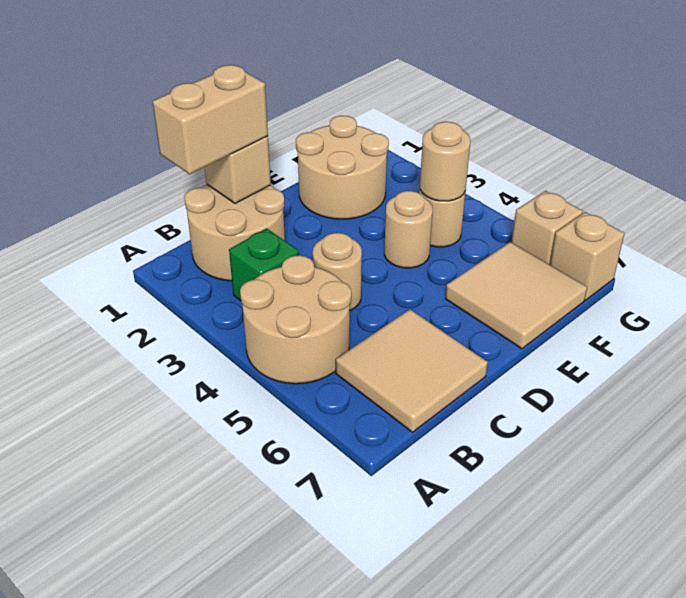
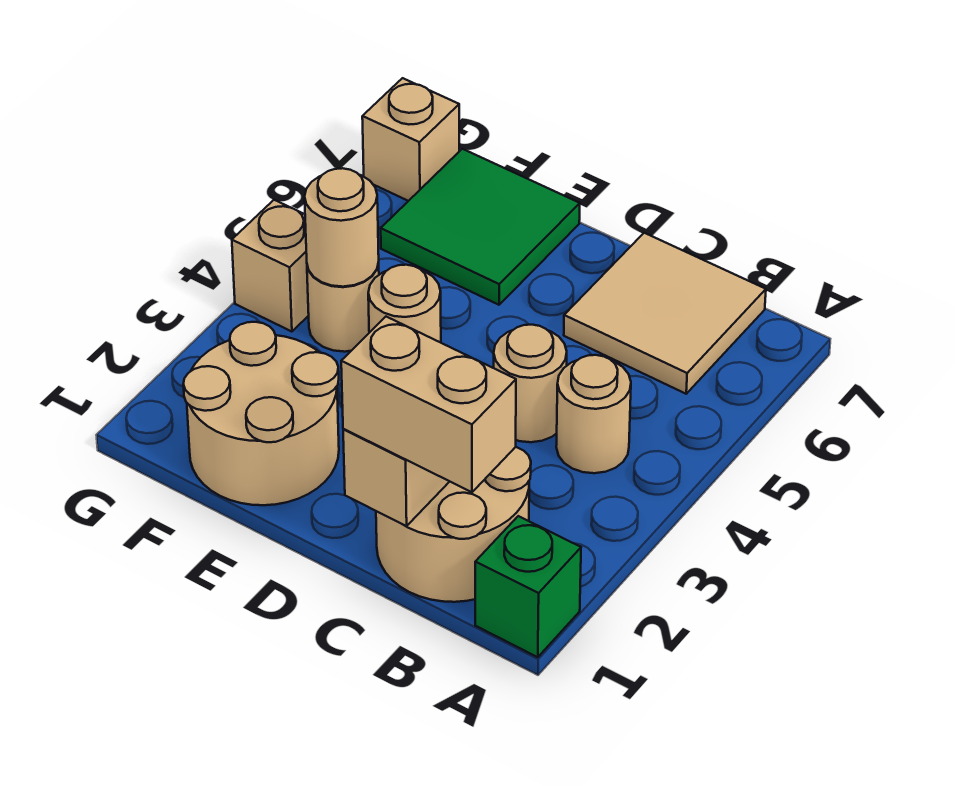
tan 2x2 round brick [240,255,351,384] -> tan 1x1 round brick [556,355,631,473]
green 1x1 brick [229,228,299,301] -> green 1x1 brick moved to [475,516,581,657]
tan 2x2 tile [445,242,587,349] -> green 2x2 tile [381,149,580,305]
tan 1x1 brick [512,191,583,265] -> tan 1x1 brick moved to [232,200,309,332]

